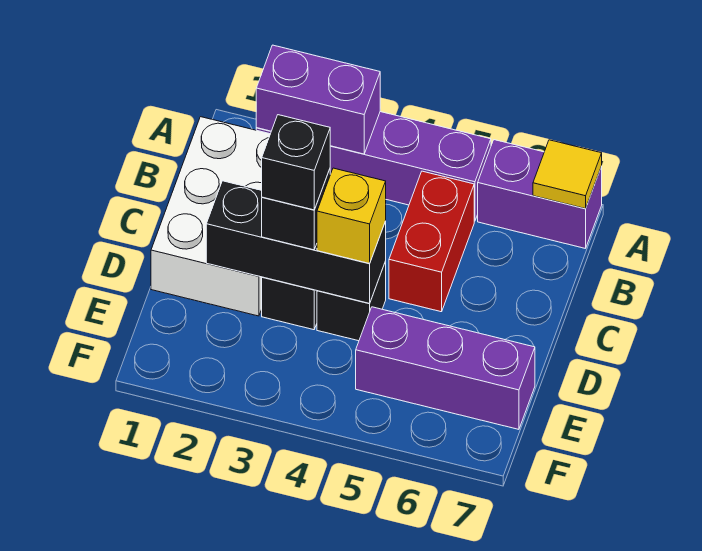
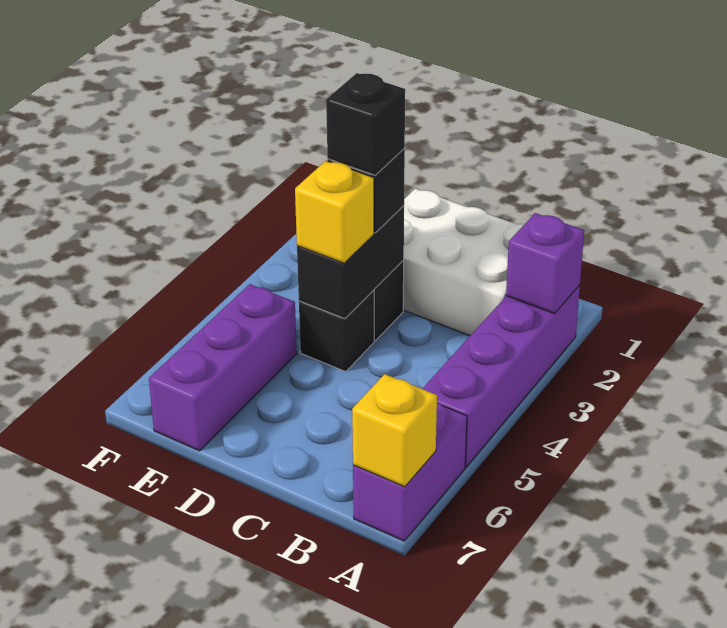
purple 1x2 brick [256,45,380,154] -> purple 1x1 brick [506,213,584,314]
yellow 1x1 tile [533,140,602,209] -> yellow 1x1 brick [352,374,437,487]
red 1x2 brick [389,171,474,312] -> none
black 1x3 brick [206,181,386,303] -> black 1x2 brick [297,206,404,319]

